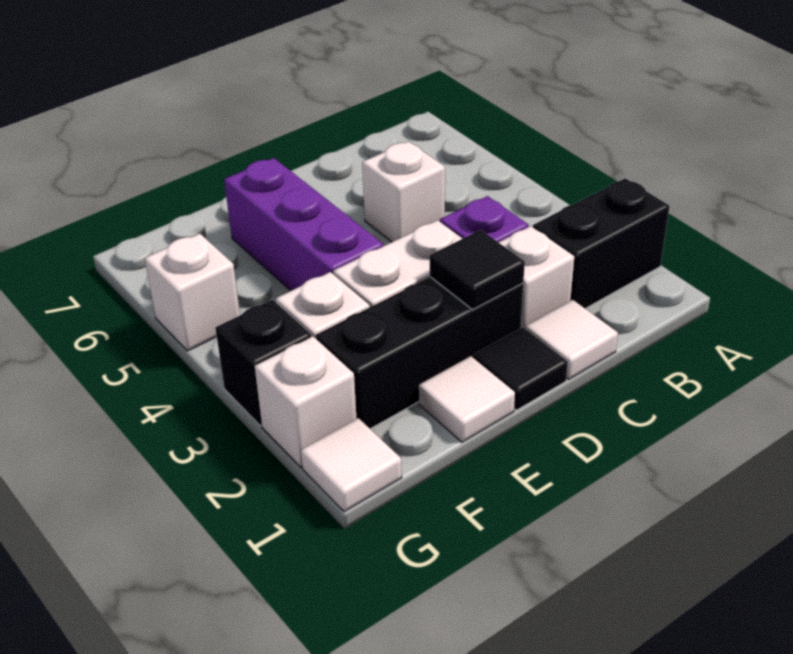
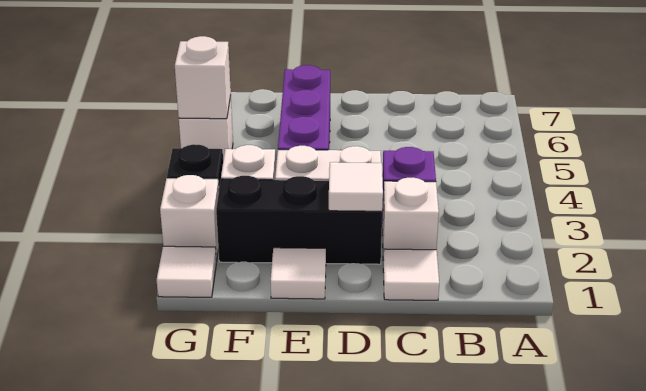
black 1x2 brick [533,178,670,308] -> none
white 1x1 brick [362,141,445,242] -> white 1x1 brick moved to [175,36,231,119]
black 1x1 tile [473,328,568,410] -> none
black 1x1 tile [430,230,525,310] -> white 1x1 tile [329,162,383,211]

